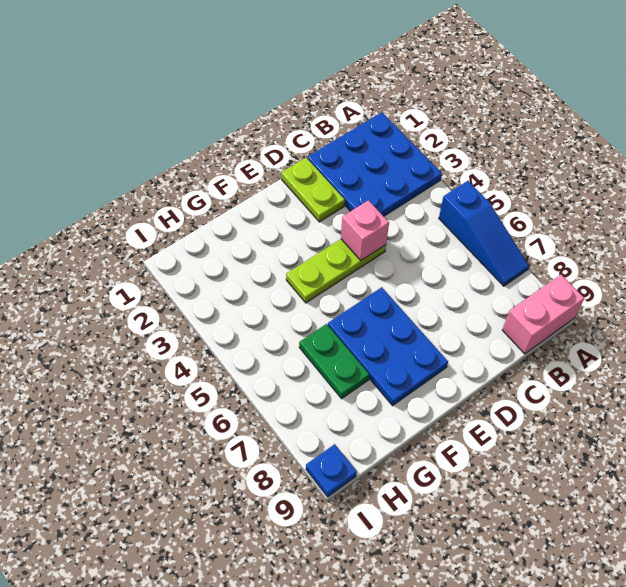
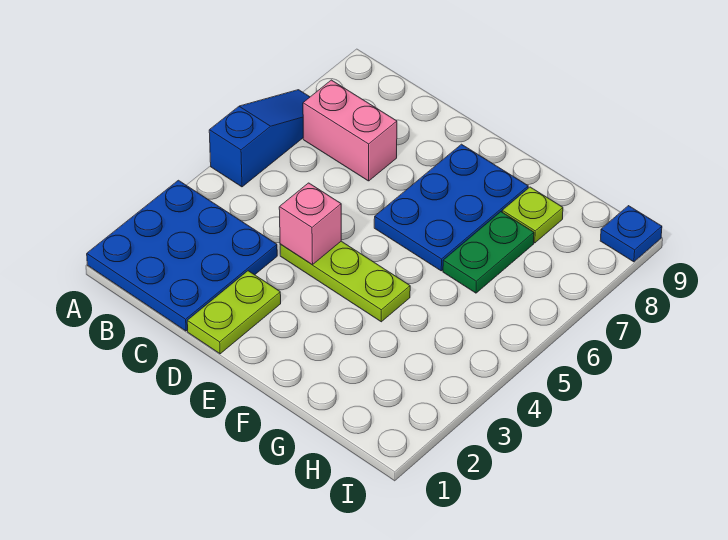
pink 1x2 brick [502,275,584,354] -> pink 1x2 brick moved to [303,80,397,181]
none -> lime 1x1 plate [502,187,563,243]

